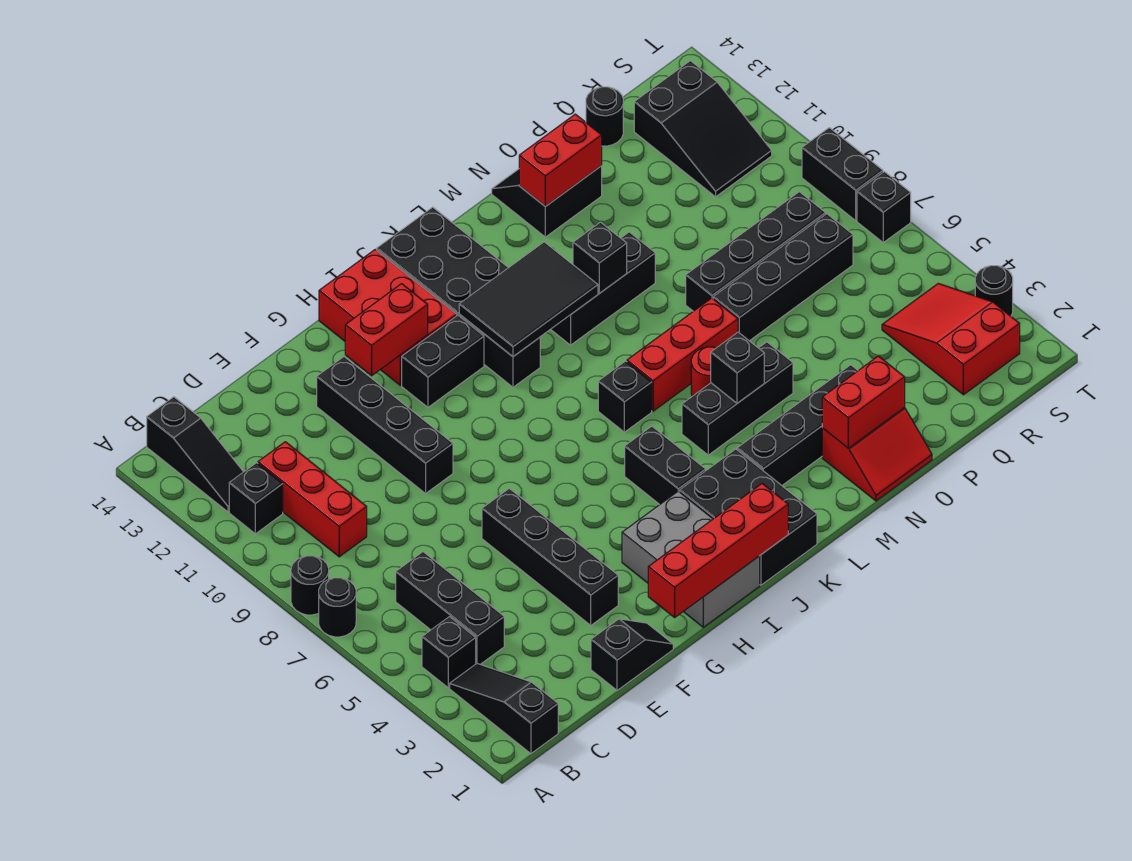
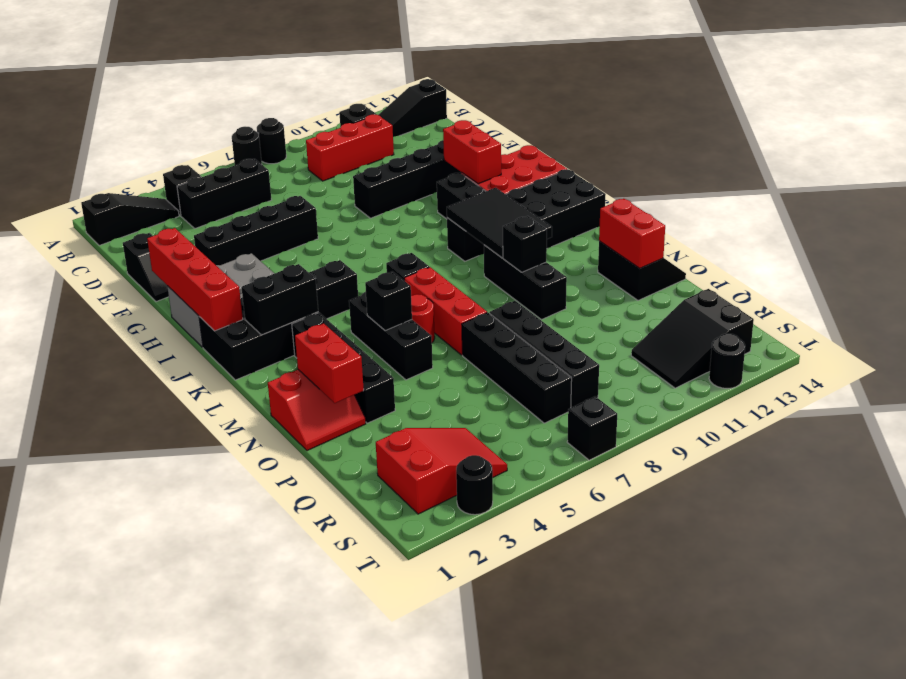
red 2x2 slope [822,408,932,501] -> red 2x2 slope turned to [268,370,366,451]
black 1x1 round brick [586,87,623,146] -> black 1x1 round brick moved to [709,333,745,389]
black 1x2 brick [802,128,883,221] -> black 1x2 brick moved to [241,264,318,335]

